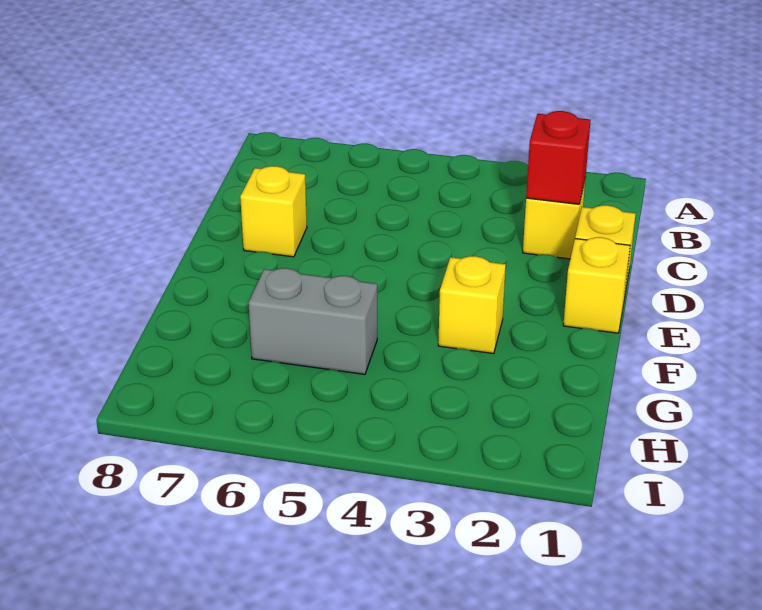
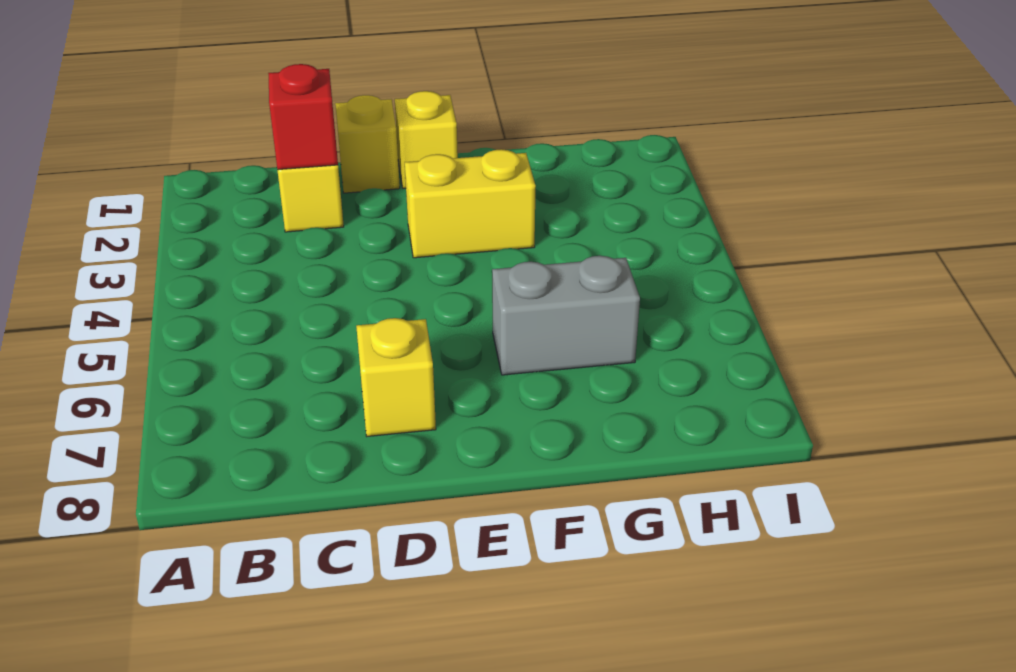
yellow 1x1 brick [438,256,506,354] -> yellow 1x2 brick [405,149,536,258]
grey 1x2 brick [248,268,377,374] -> grey 1x2 brick turned to [492,256,640,375]

